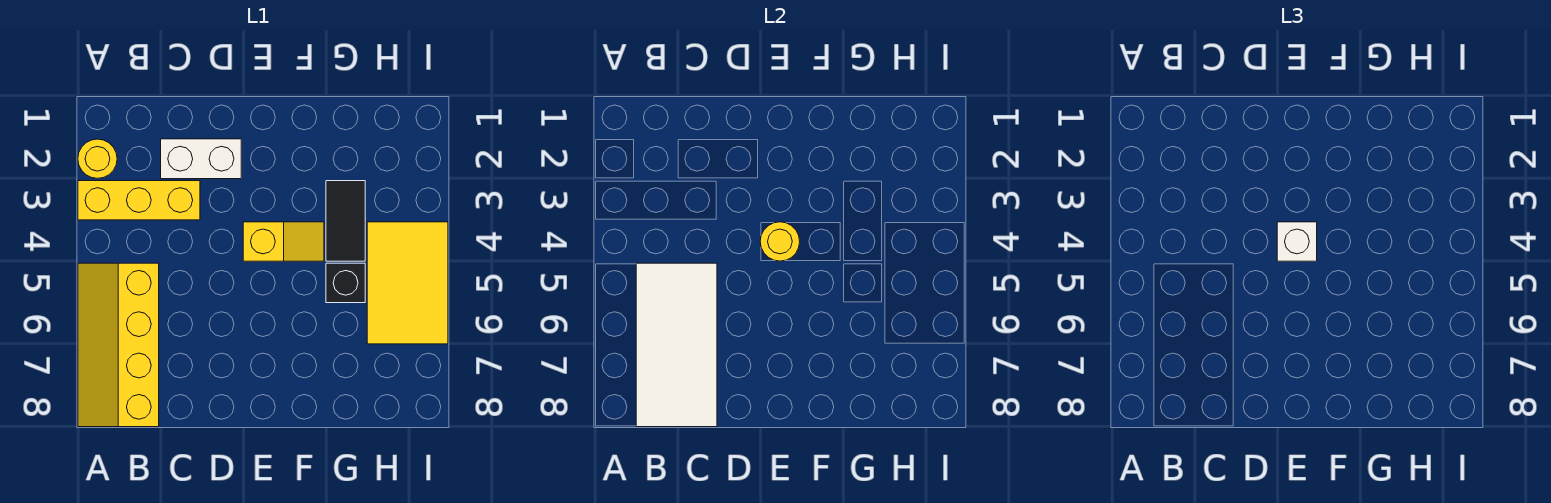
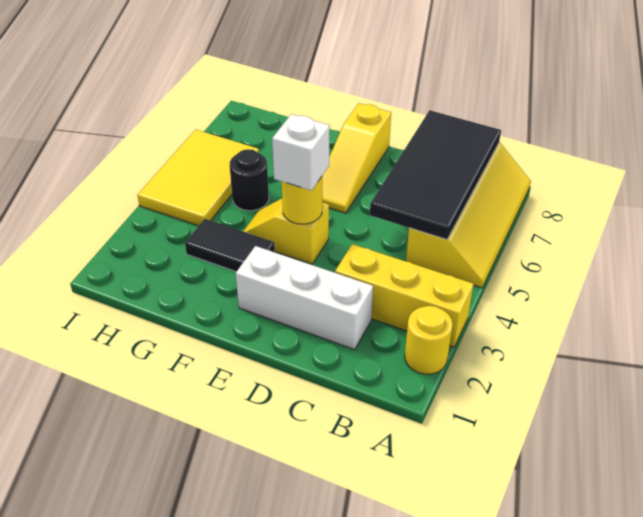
white 2x4 tile [636,263,717,427] -> black 2x4 tile [370,110,501,240]
white 1x2 brick [161,139,241,179] -> white 1x3 brick [236,246,373,350]
none -> yellow 1x3 slope [322,103,391,213]
black 1x2 tile [326,181,365,261] -> black 1x2 tile turned to [185,219,275,272]
black 1x1 brick [326,263,365,303] -> black 1x1 round brick [230,149,269,211]

